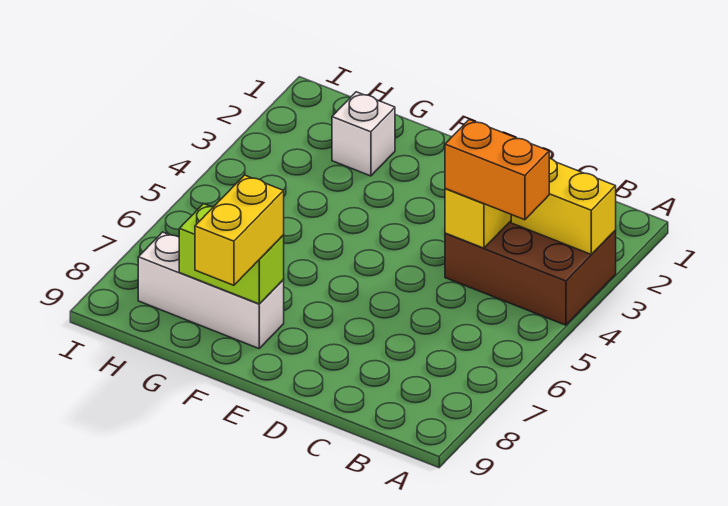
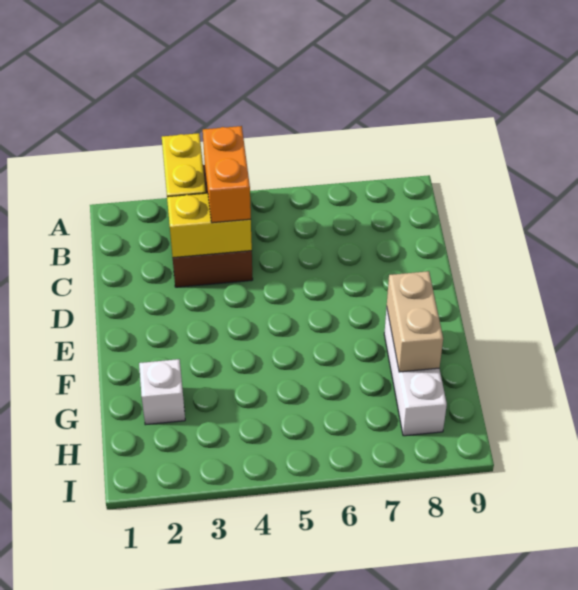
lime 1x2 brick [179,204,284,304] -> tan 1x2 brick [387,271,443,372]
yellow 1x2 brick [195,175,284,285] -> none

